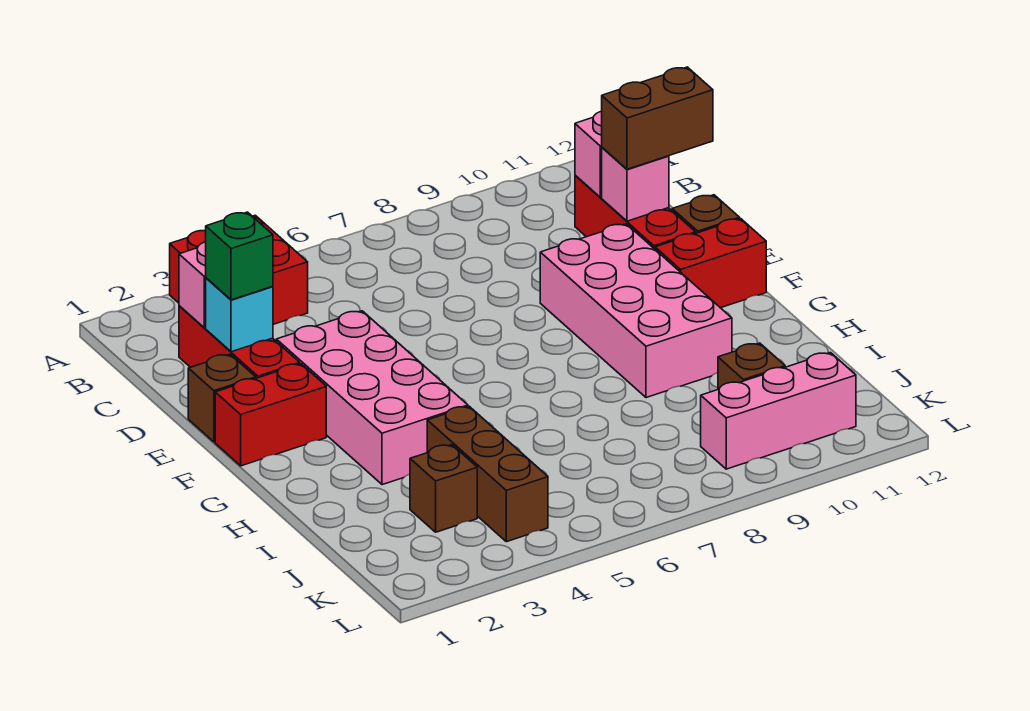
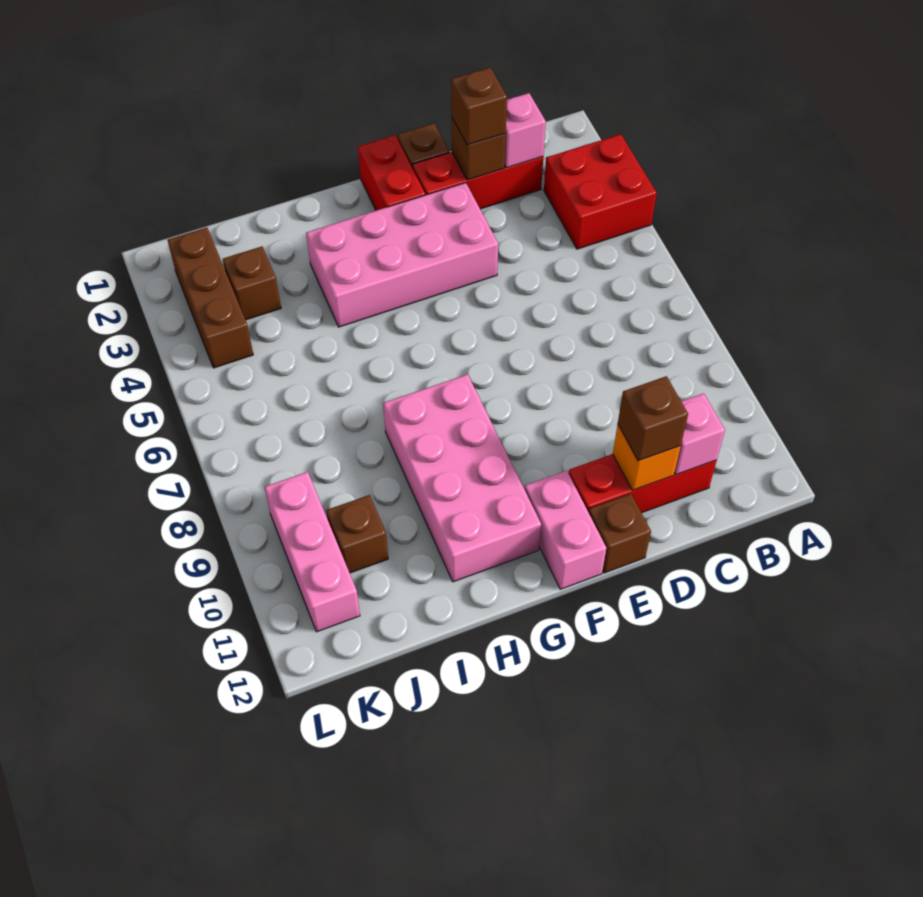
cyan 1x1 brick [206,278,273,352] -> brown 1x1 brick [452,118,506,180]
green 1x1 brick [206,212,273,300] -> brown 1x1 brick [451,68,507,145]
pink 1x1 brick [602,148,669,221] -> orange 1x1 brick [613,424,681,490]
brown 1x2 brick [602,67,713,169] -> brown 1x1 brick [618,376,688,461]
pink 2x4 brick [540,224,732,398] -> pink 2x4 brick turned to [383,374,541,582]
red 1x2 brick [655,219,766,308] -> pink 1x2 brick [525,471,606,589]
brown 1x3 brick [427,406,548,542] -> brown 1x3 brick turned to [168,228,253,368]

